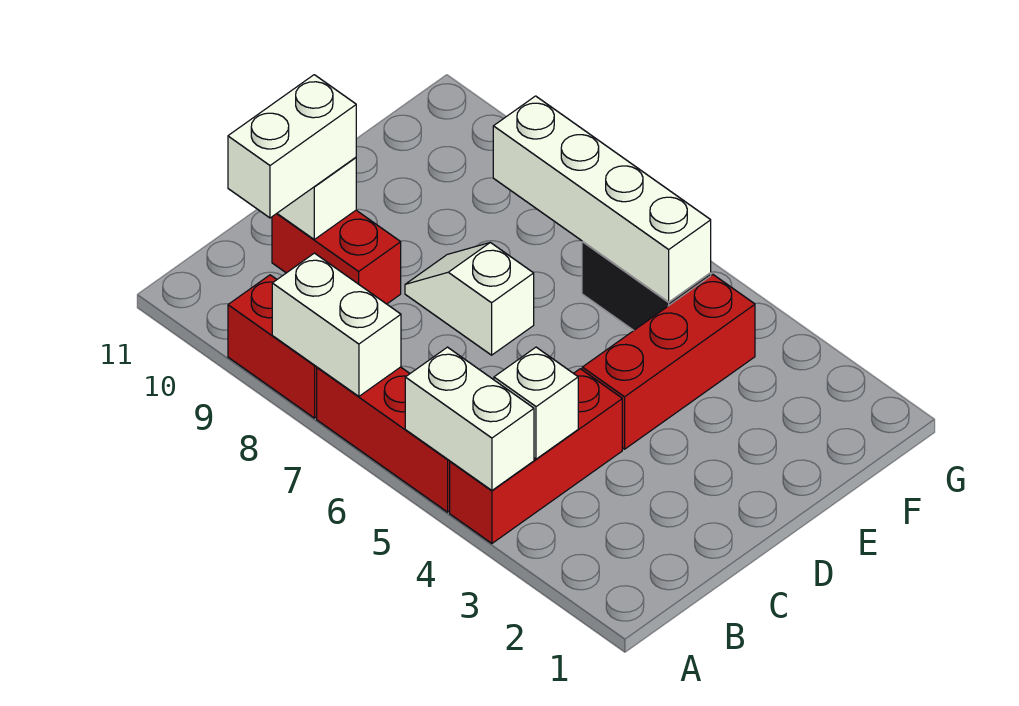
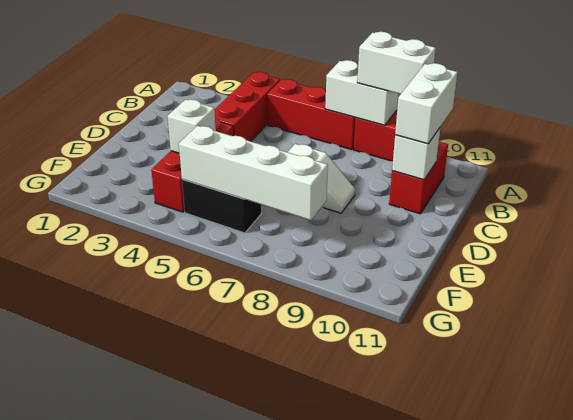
white 1x2 brick [405,347,534,490] -> white 1x2 brick moved to [357,32,436,94]
white 1x1 brick [494,347,578,459] -> white 1x1 brick moved to [167,100,216,153]
red 1x2 brick [272,210,401,304] -> red 1x2 brick turned to [389,142,448,214]

